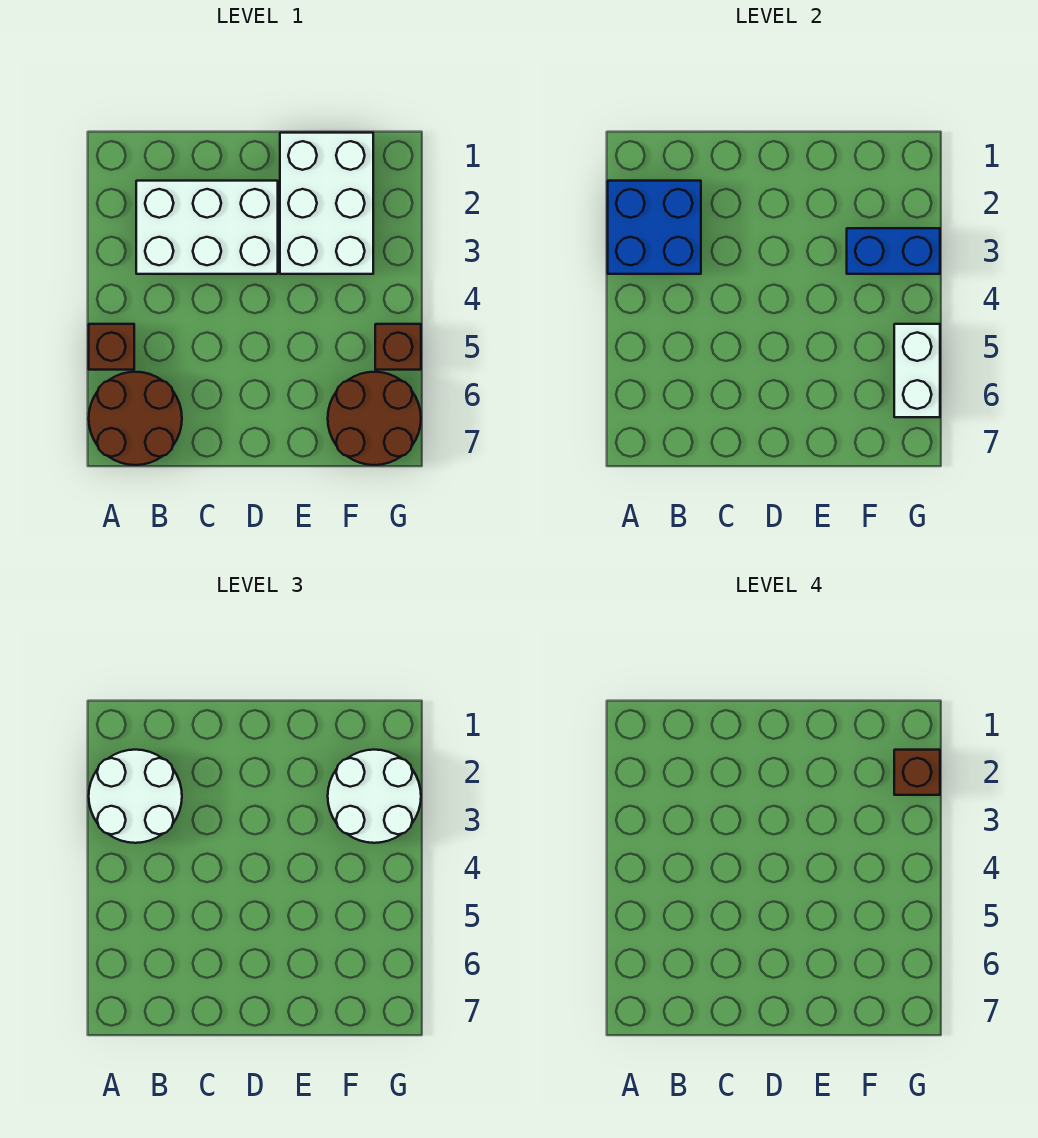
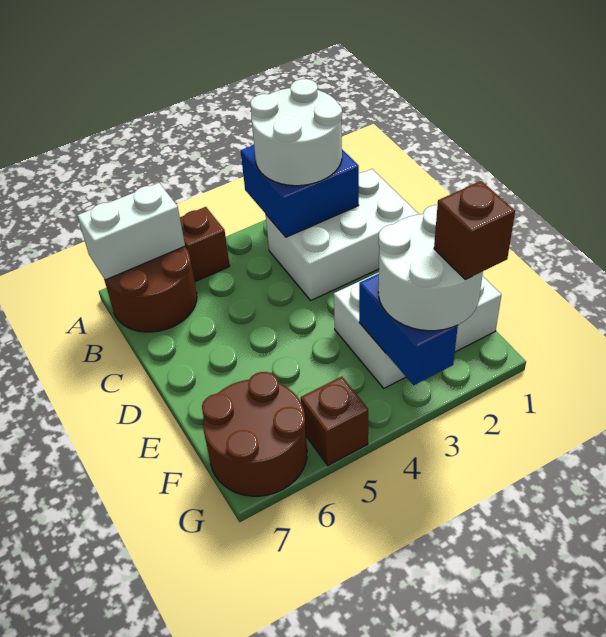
white 2x3 brick [136,181,278,274] -> white 2x3 brick turned to [266,169,419,300]
white 1x2 brick [894,324,940,417] -> white 1x2 brick moved to [77,183,185,280]

